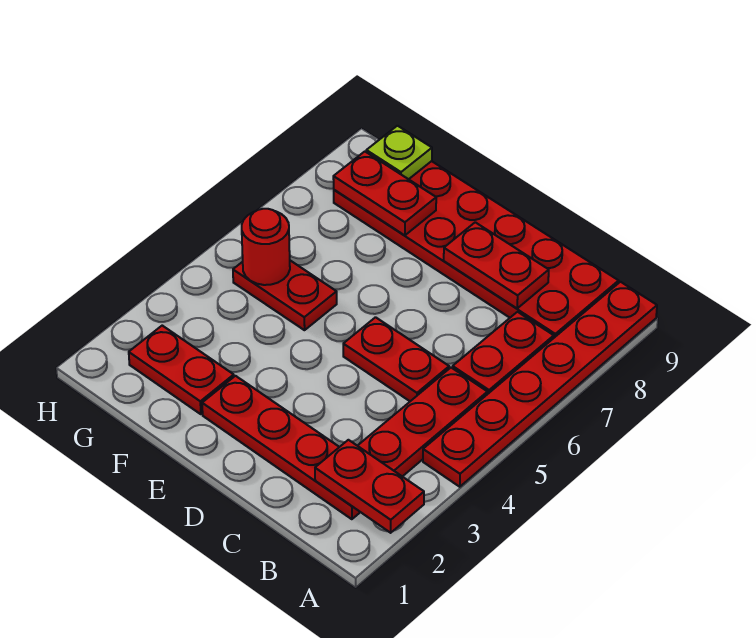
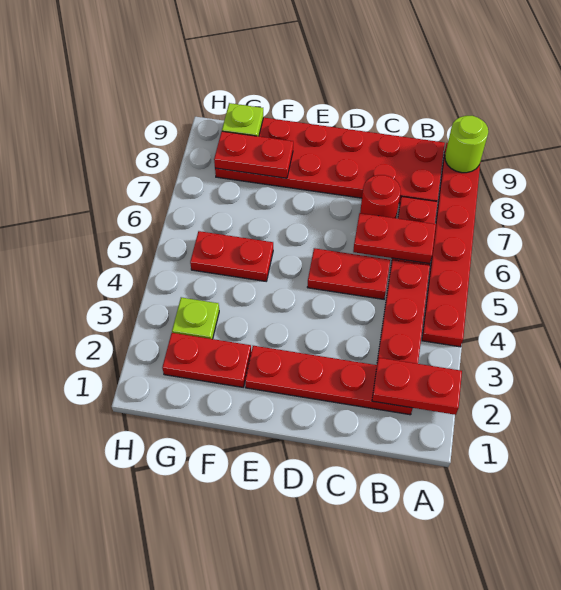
none -> lime 1x1 round brick [445,116,488,173]
red 1x2 plate [444,222,549,308] -> red 1x2 plate moved to [353,213,436,264]
none -> lime 1x1 plate [172,297,219,339]
red 1x1 round brick [242,209,290,285] -> red 1x1 round brick moved to [360,175,401,218]

